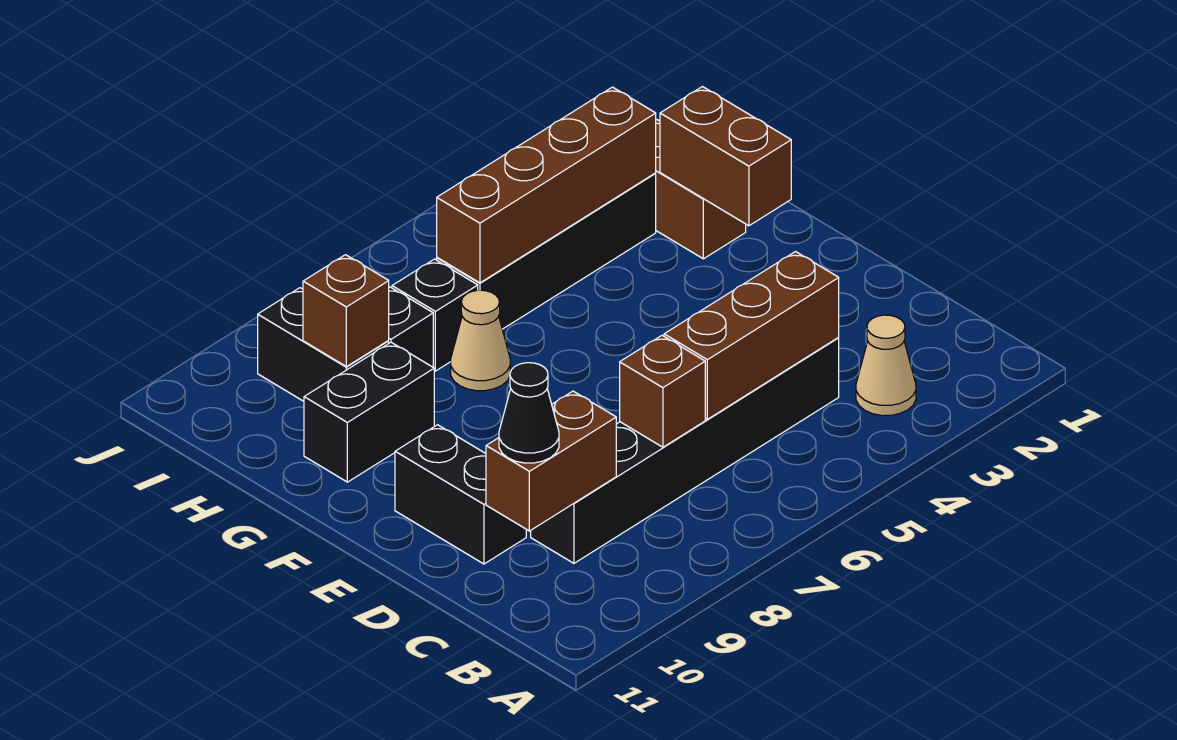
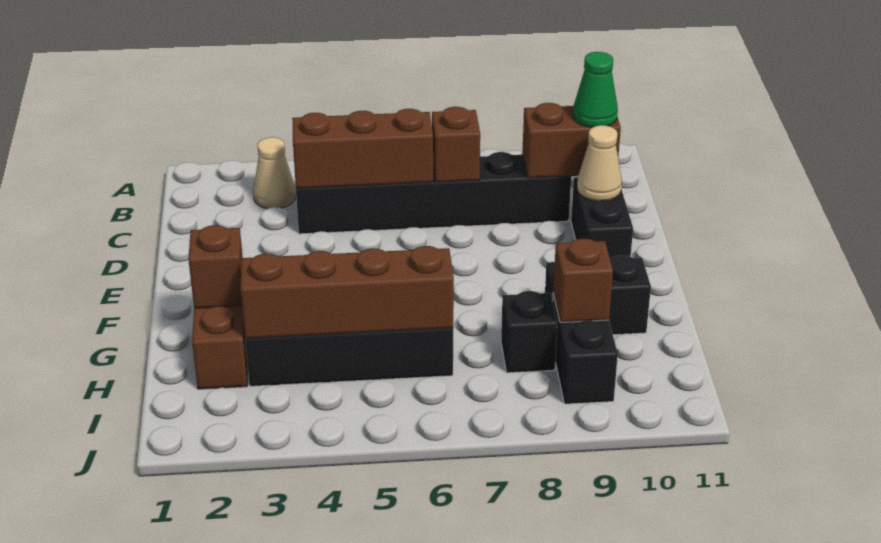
black 1x1 cone [499,363,559,463] -> green 1x1 cone [573,52,618,128]
brown 1x2 brick [660,87,791,226] -> brown 1x1 brick [188,225,243,308]
tan 1x1 cone [451,290,510,391] -> tan 1x1 cone moved to [577,125,622,201]
black 1x1 brick [392,259,478,371] -> none

